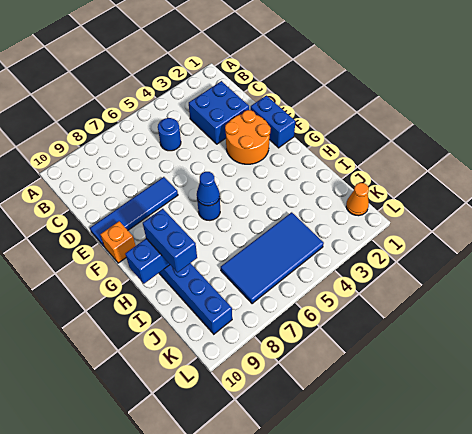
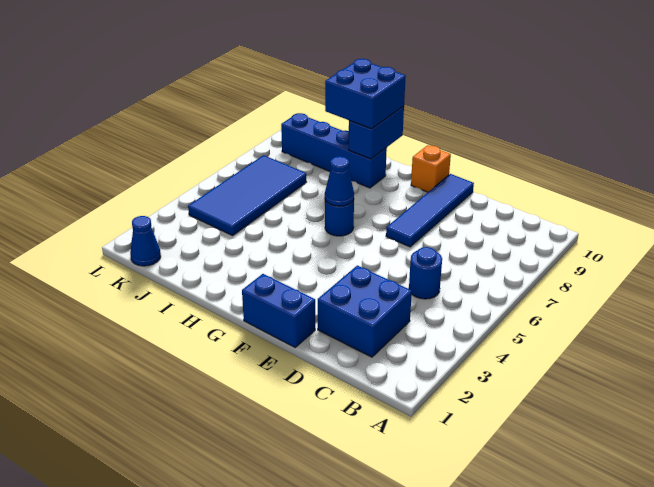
orange 2x2 round brick [225,110,271,164] -> none
blue 1x2 brick [143,209,197,273] -> blue 2x2 brick [325,59,406,129]
orange 1x1 cone [346,183,369,216] -> blue 1x1 cone [130,216,161,266]

